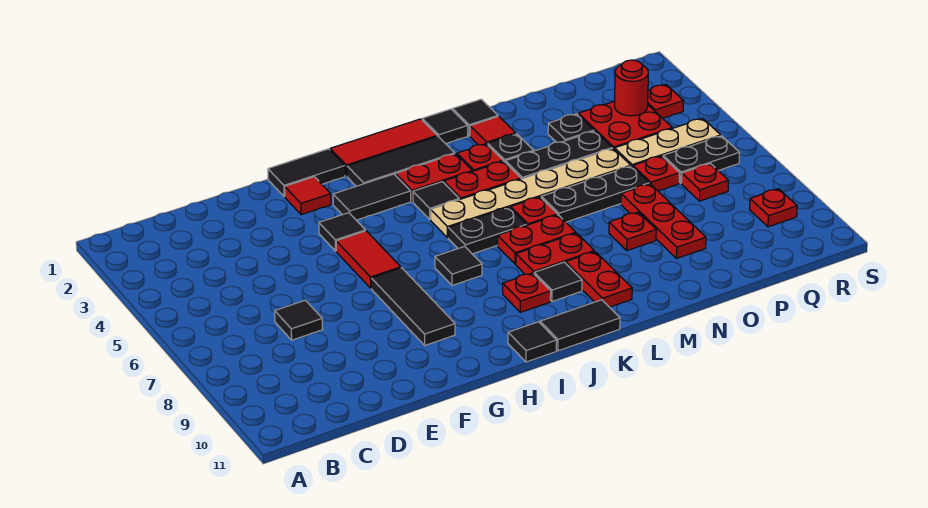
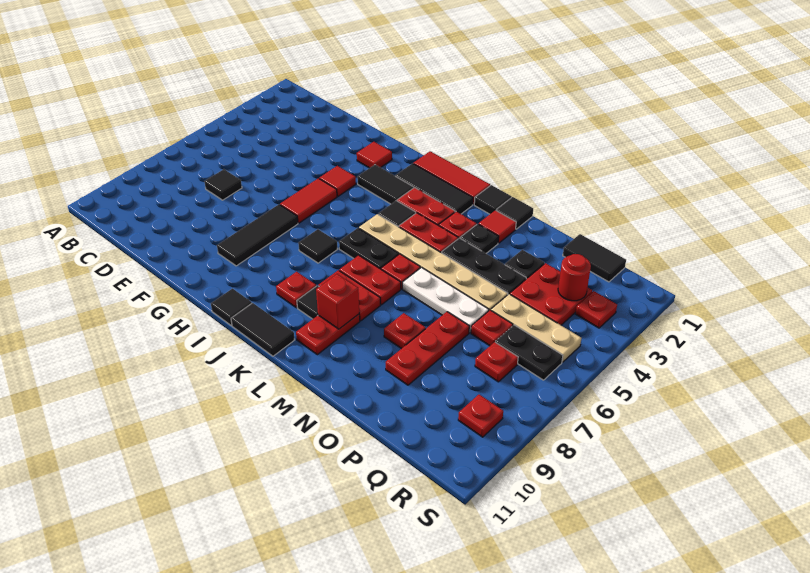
black 1x2 tile [268,149,345,197] -> black 1x2 tile moved to [563,234,626,282]
black 1x1 tile [319,213,365,251] -> red 1x1 tile [319,166,356,196]
none -> red 1x1 brick [316,274,359,329]
black 1x3 plate [541,166,649,222] -> white 1x3 plate [403,267,489,333]

